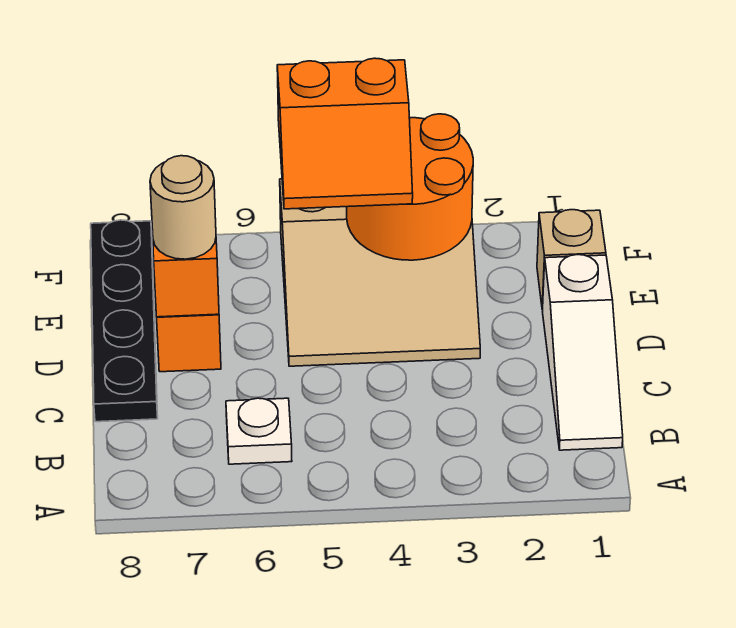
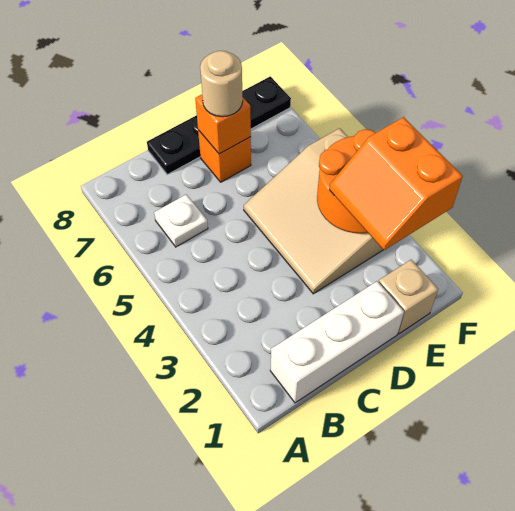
white 1x3 slope [542,255,623,450] -> white 1x3 brick [270,281,404,403]
orange 2x2 slope [277,58,413,209] -> orange 2x2 slope moved to [329,117,463,250]

